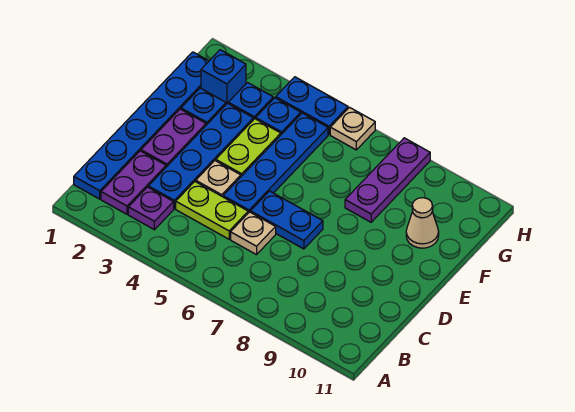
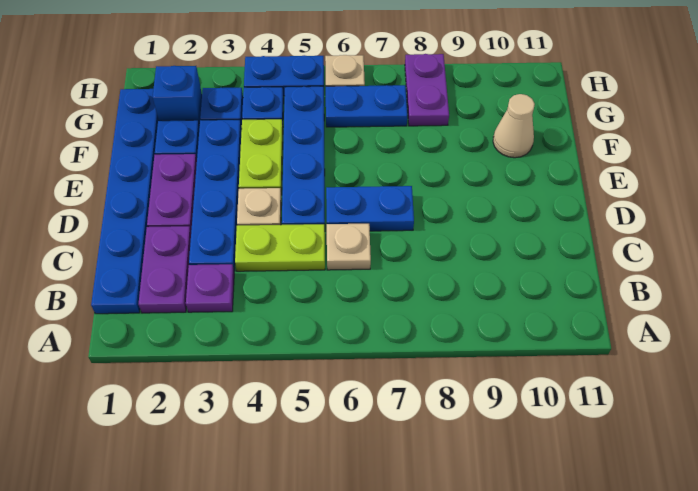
purple 1x3 plate [345,138,430,222] -> purple 1x2 plate [405,54,449,126]
none -> blue 1x2 plate [326,85,407,127]

